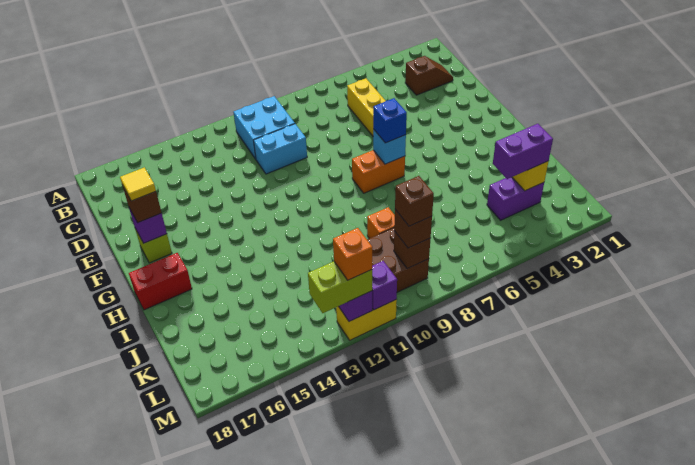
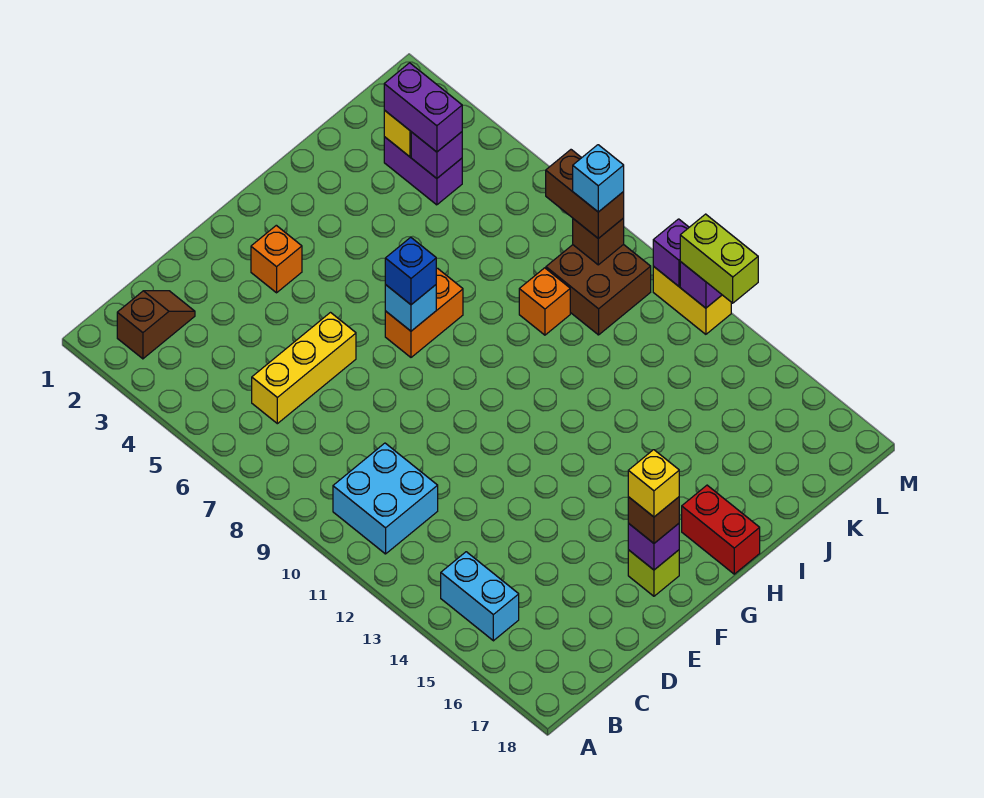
brown 1x2 slope [405,56,453,95] -> brown 1x2 slope turned to [117,291,195,359]
cyan 1x2 brick [254,124,307,174] -> cyan 1x2 brick moved to [441,552,519,641]
yellow 1x1 tile [120,167,156,201] -> yellow 1x1 brick [628,450,679,517]
orange 1x2 brick [352,150,405,193] -> orange 1x2 brick turned to [385,268,463,357]
none -> purple 1x1 brick [411,132,462,178]
brown 1x1 brick [394,209,432,248] -> brown 1x2 brick [546,150,624,238]
brown 1x1 brick [395,176,434,226] -> cyan 1x1 brick [573,145,624,212]
orange 1x1 brick [333,228,372,280] -> orange 1x1 brick moved to [251,225,302,293]

